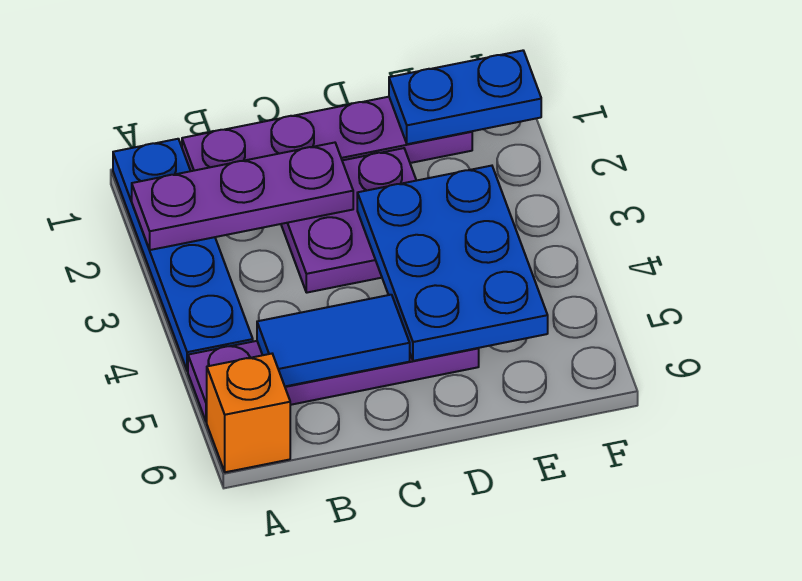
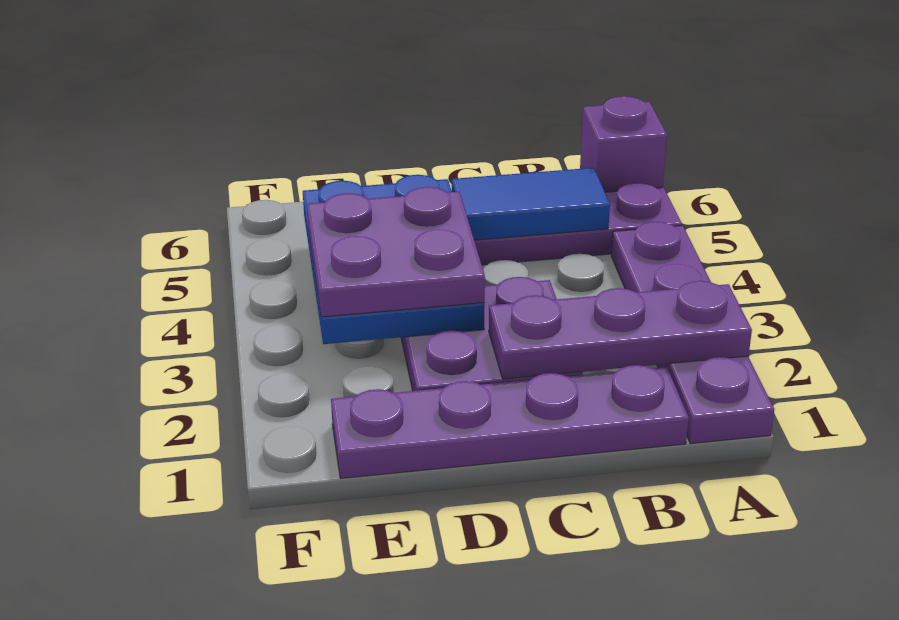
blue 1x4 plate [113,139,253,371] -> purple 1x4 plate [611,222,774,444]
orange 1x1 brick [207,354,290,472] -> purple 1x1 brick [580,96,667,192]
none -> purple 2x2 plate [307,187,485,317]
blue 1x2 plate [389,51,541,144] -> none

